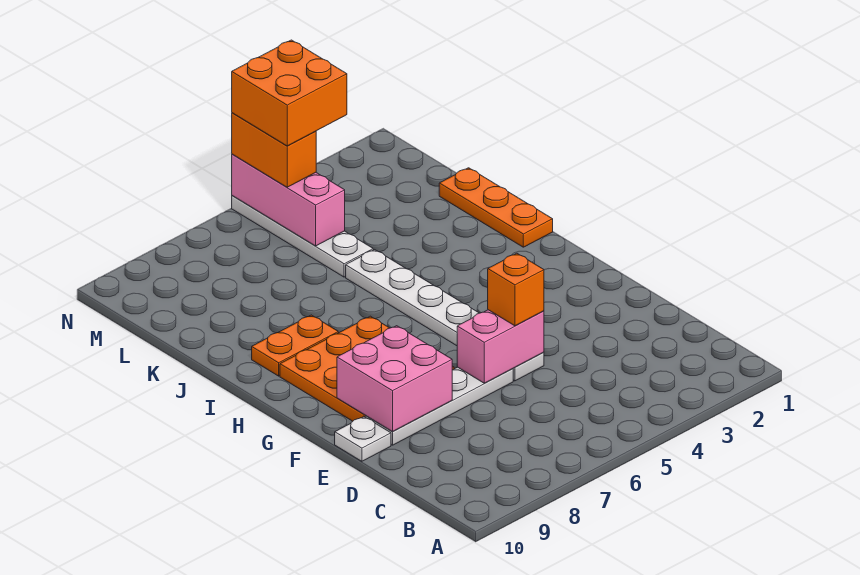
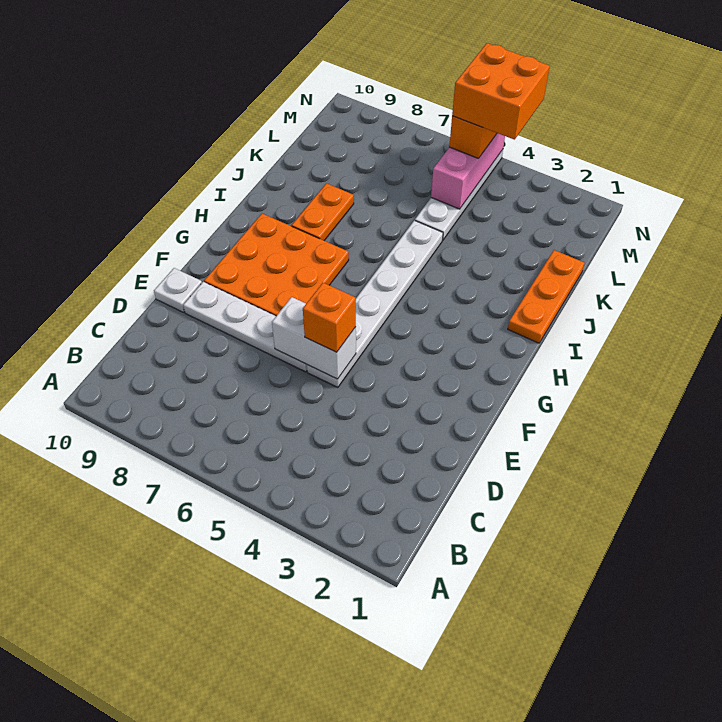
pink 1x2 brick [457,310,544,383] -> white 1x2 brick [272,297,356,379]
pink 2x2 brick [337,326,452,432] -> none
orange 1x2 plate [252,315,338,376] -> orange 1x2 plate turned to [292,183,354,240]

